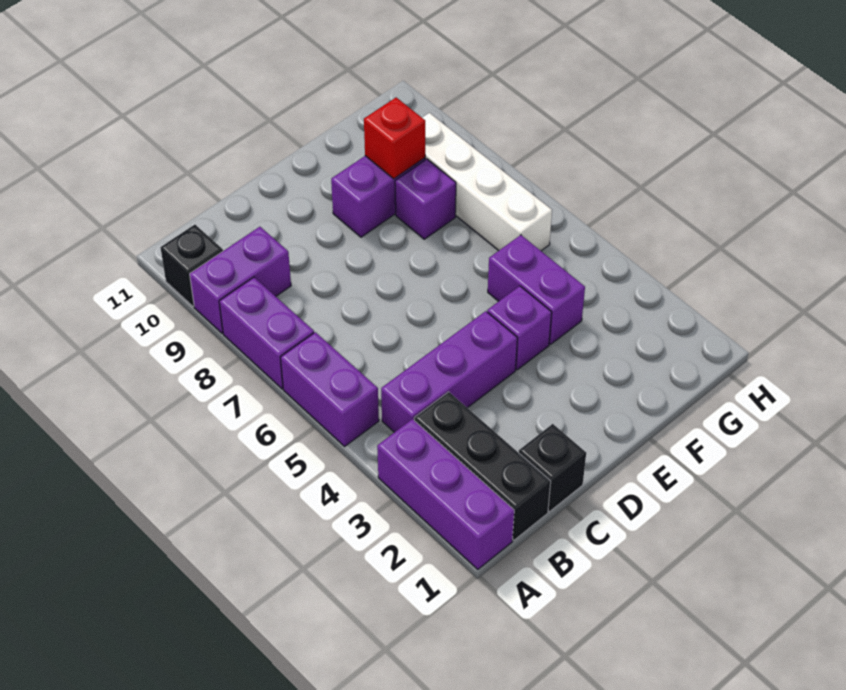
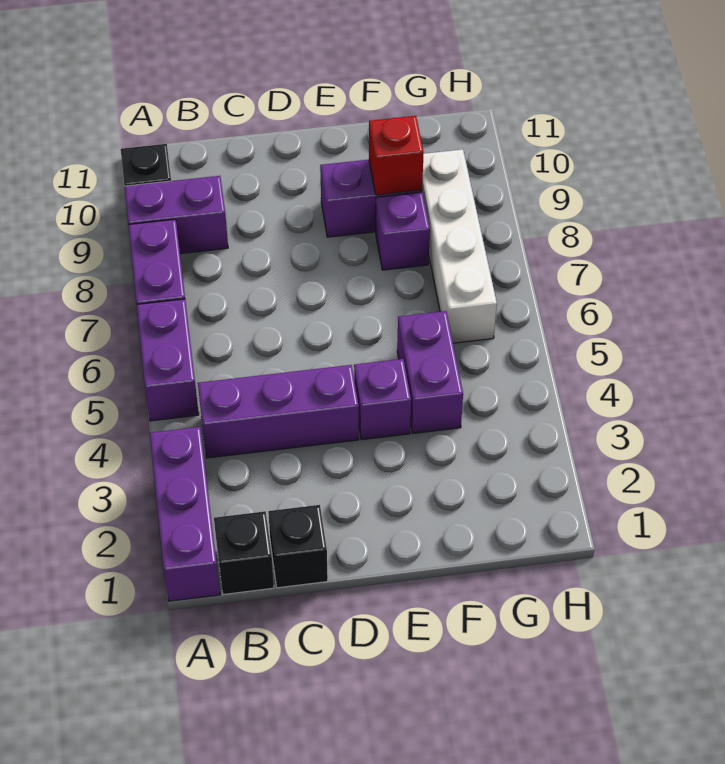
black 1x3 brick [414,392,551,540] -> black 1x1 brick [214,511,274,595]

